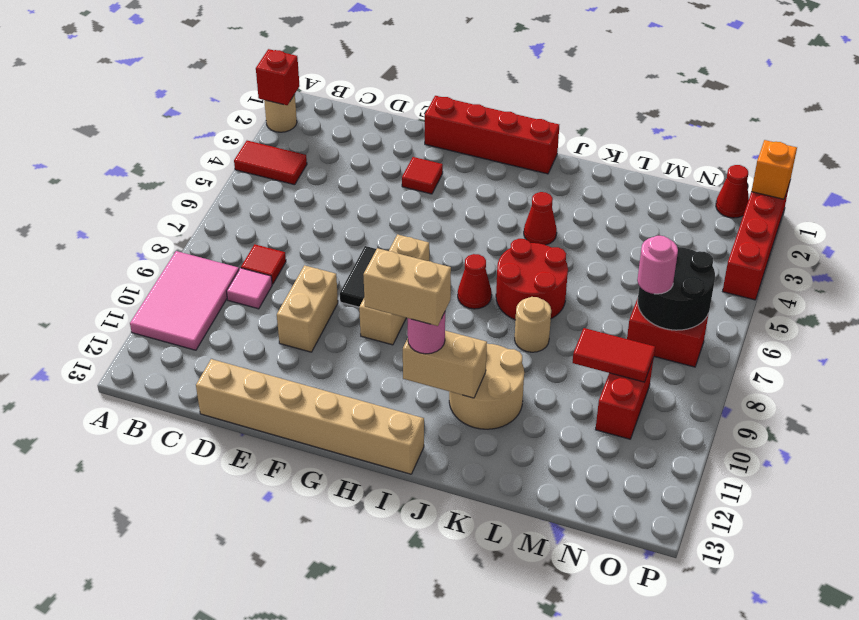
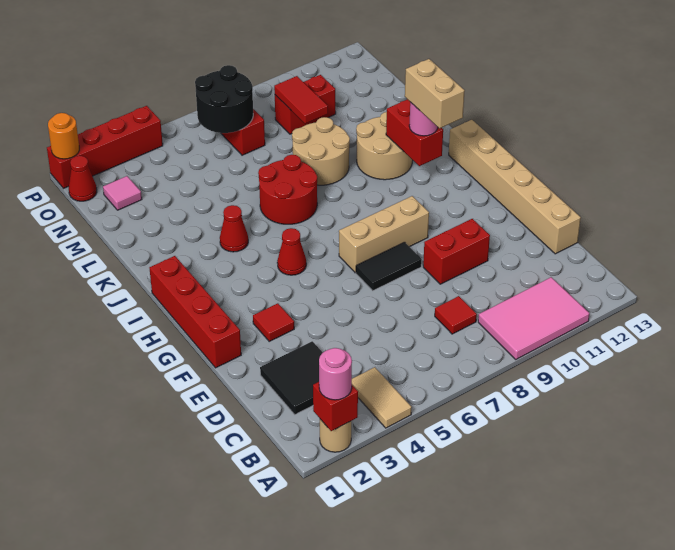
red 1x2 tile [234,141,307,185] -> tan 1x2 tile [352,367,411,428]
none -> black 2x2 tile [260,341,323,415]
pink 1x1 tile [227,268,272,309] -> pink 1x1 tile moved to [103,176,142,210]
tan 1x2 brick [277,265,338,352] -> red 1x2 brick [423,219,490,284]
red 1x1 cone [458,254,492,309] -> red 1x1 cone moved to [277,228,306,275]
tan 1x2 brick [403,331,487,398] -> red 1x2 brick [386,99,443,166]
tan 1x1 round brick [515,297,551,352] -> tan 2x2 round brick [292,117,350,185]
pink 1x1 round brick [637,236,678,294] -> pink 1x1 round brick moved to [319,348,352,400]
orange 1x1 brick [752,140,797,199] -> orange 1x1 round brick [48,113,79,159]

